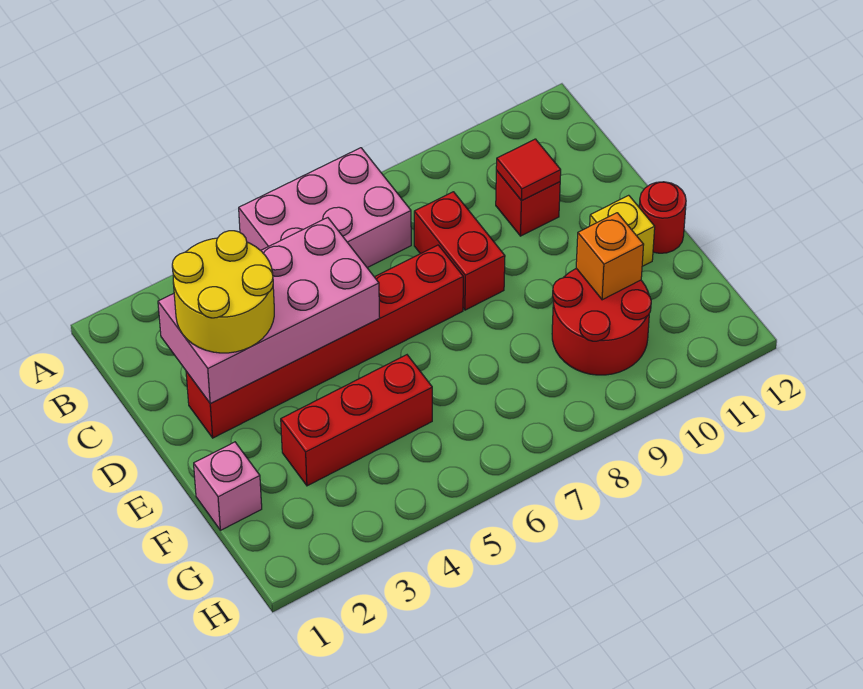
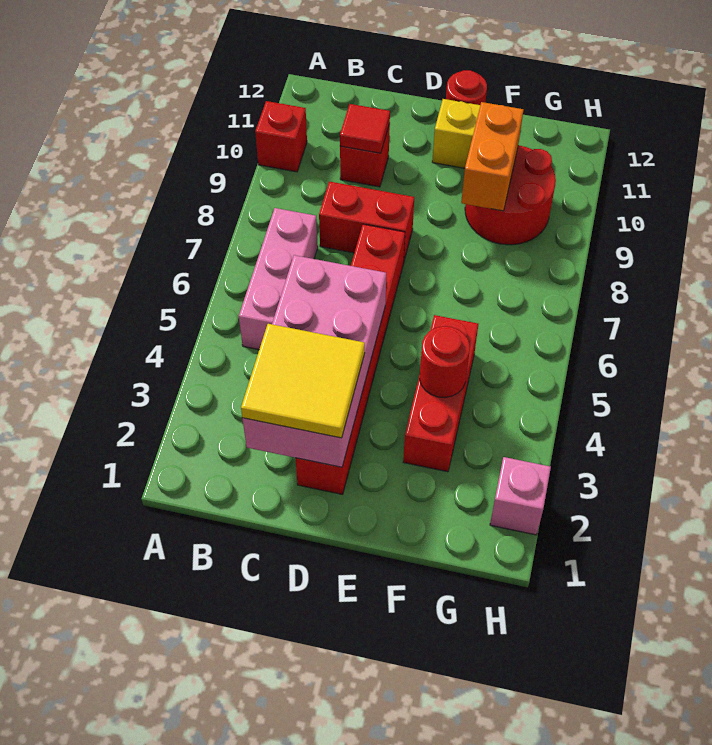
pink 2x3 brick [239,148,411,268] -> pink 1x3 brick [239,208,318,349]
none -> red 1x1 brick [255,101,307,172]
yellow 2x2 round brick [172,231,274,353] -> yellow 2x2 tile [241,324,365,438]
pink 1x1 brick [194,442,262,530] -> pink 1x1 brick moved to [490,457,551,535]
none -> red 1x1 round brick [420,326,470,398]
orange 1x1 brick [576,213,644,300] -> orange 1x2 brick [461,102,523,211]

